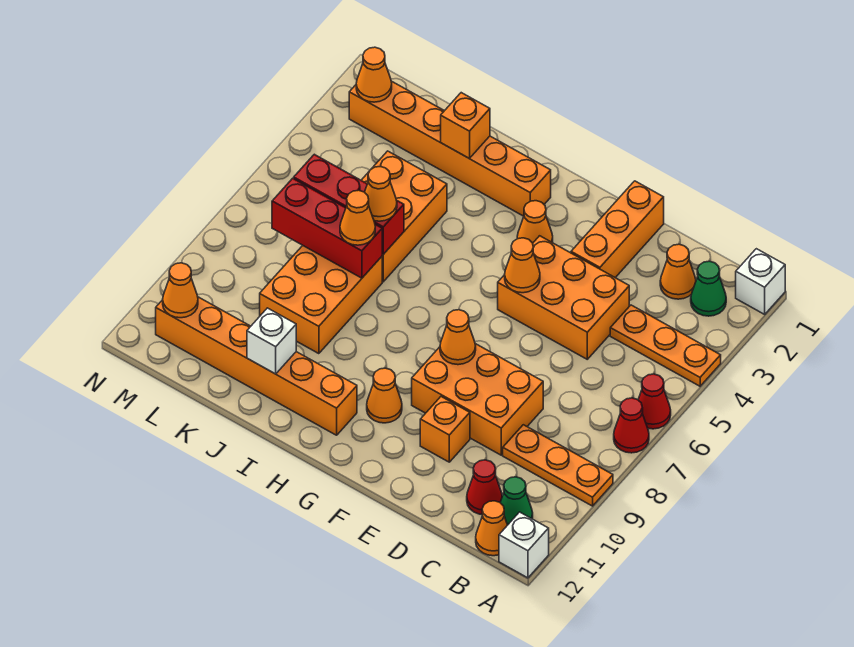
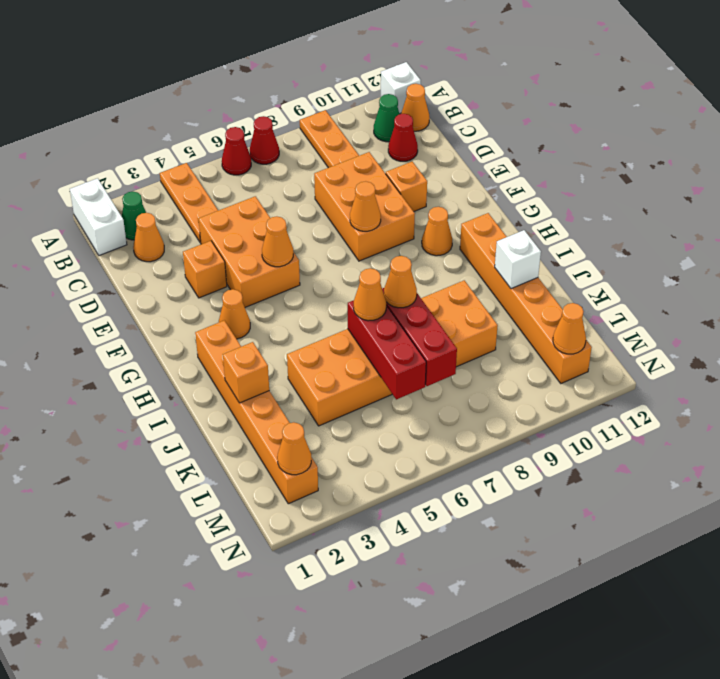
white 1x1 brick [736,249,785,314] -> white 1x2 brick [70,178,127,256]
orange 1x3 brick [571,181,664,278] -> orange 1x1 brick [183,241,227,298]

